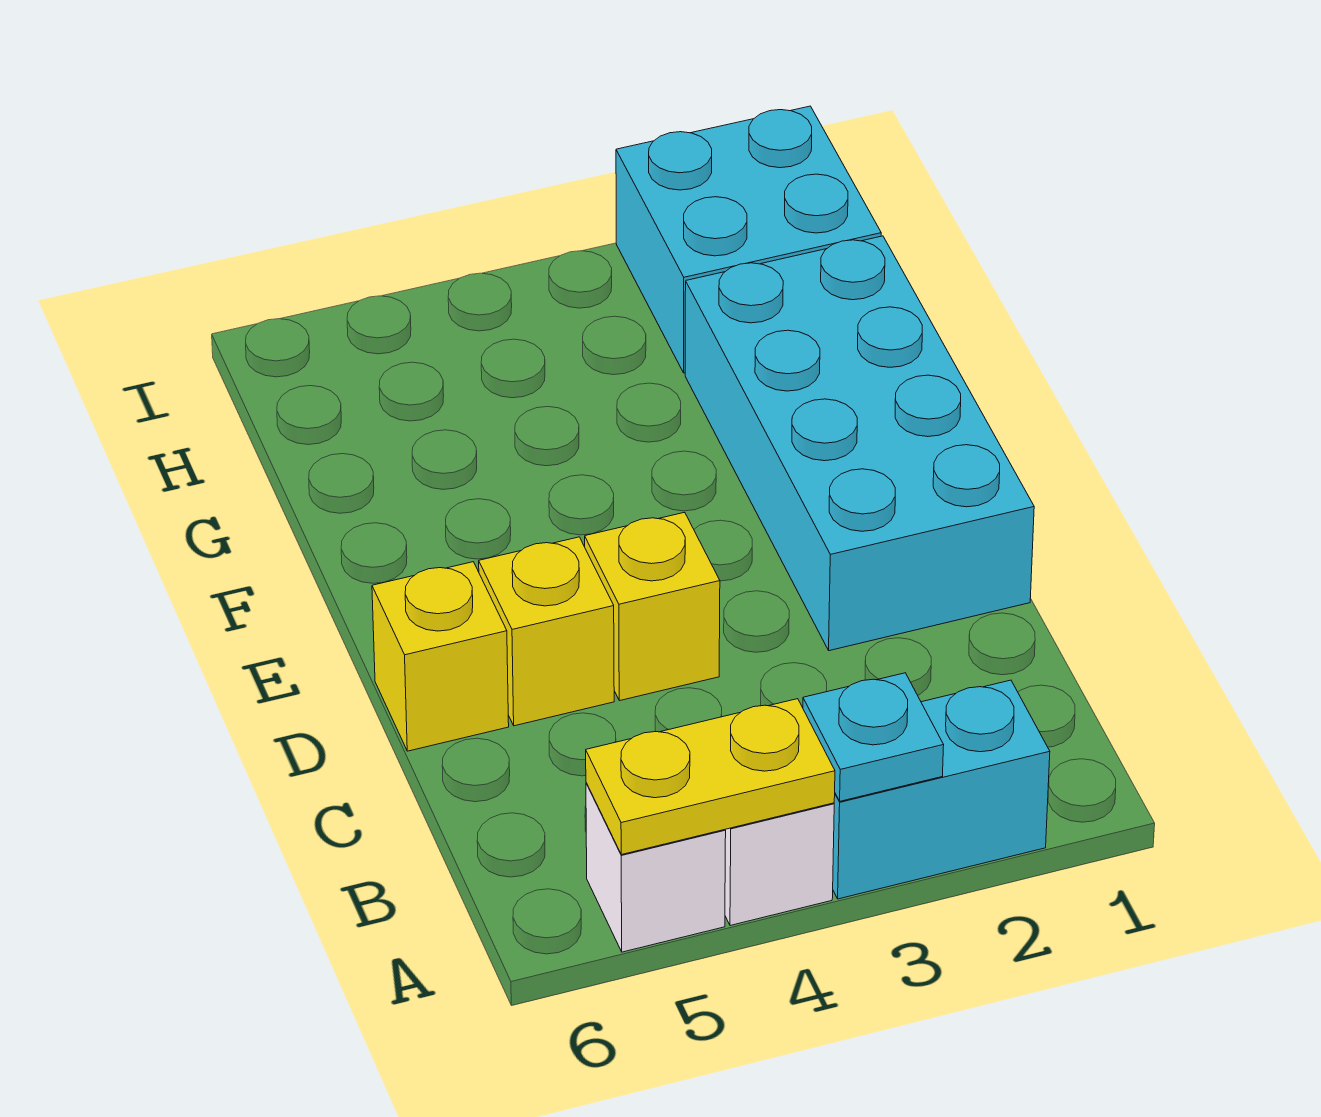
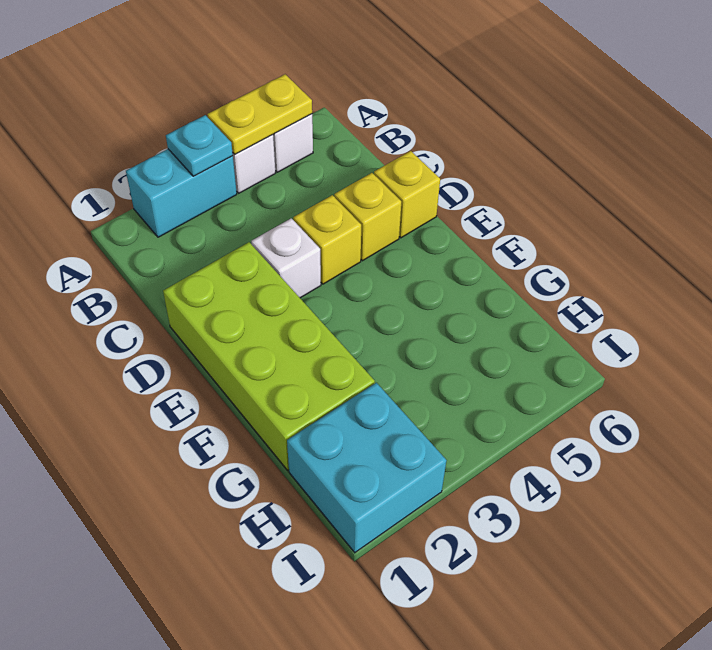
cyan 2x4 brick [685,236,1034,651] -> lime 2x4 brick [163,242,375,470]
none -> white 1x1 brick [251,218,321,298]

